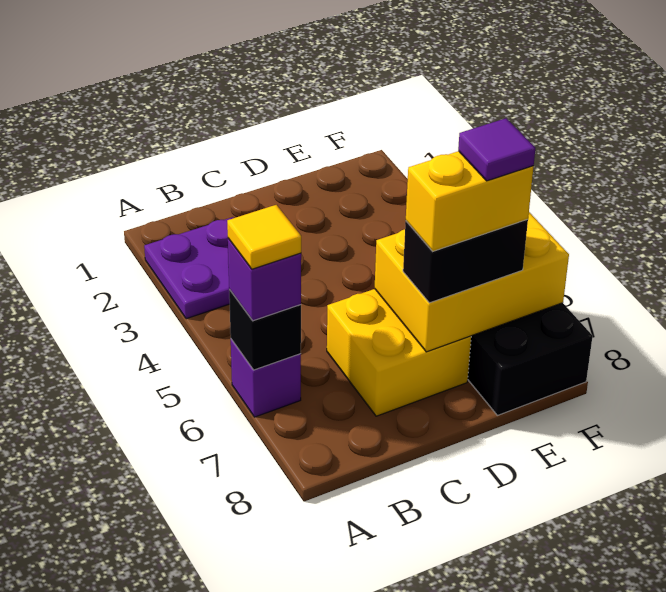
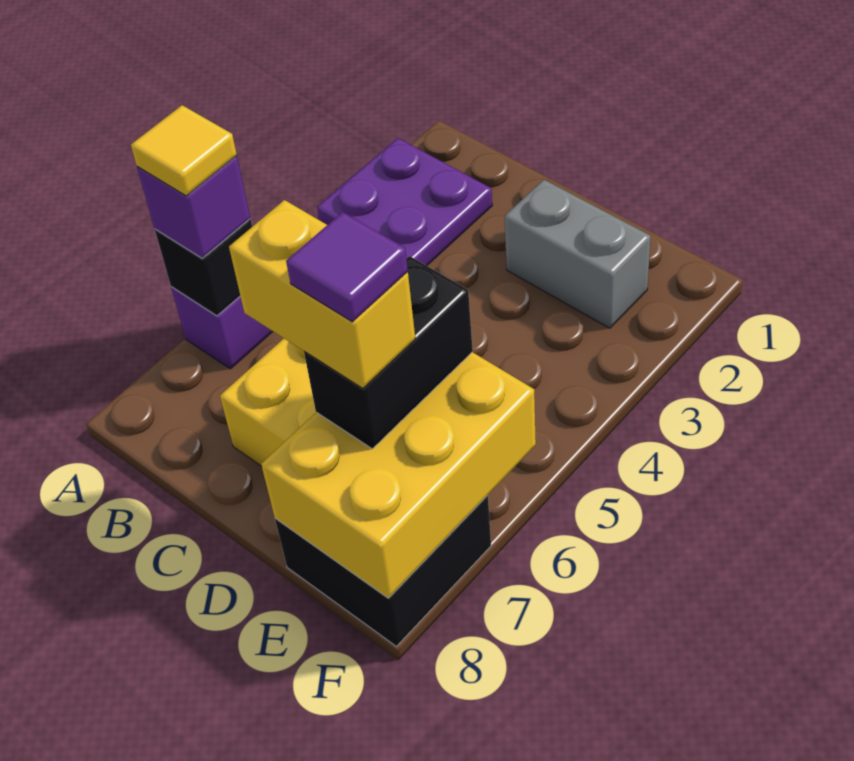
none -> grey 1x2 brick [504,180,651,328]
yellow 2x3 brick [375,212,569,352] -> yellow 2x3 brick turned to [261,352,536,598]
black 1x2 brick [403,219,528,303] -> black 1x2 brick turned to [304,256,473,449]

